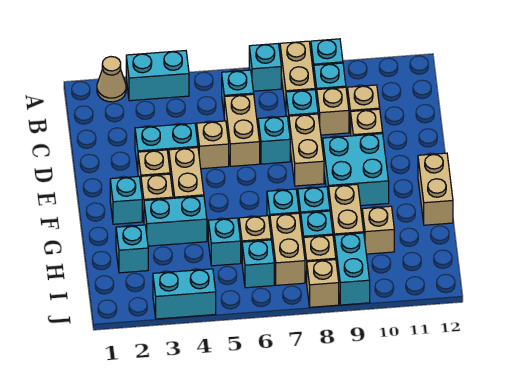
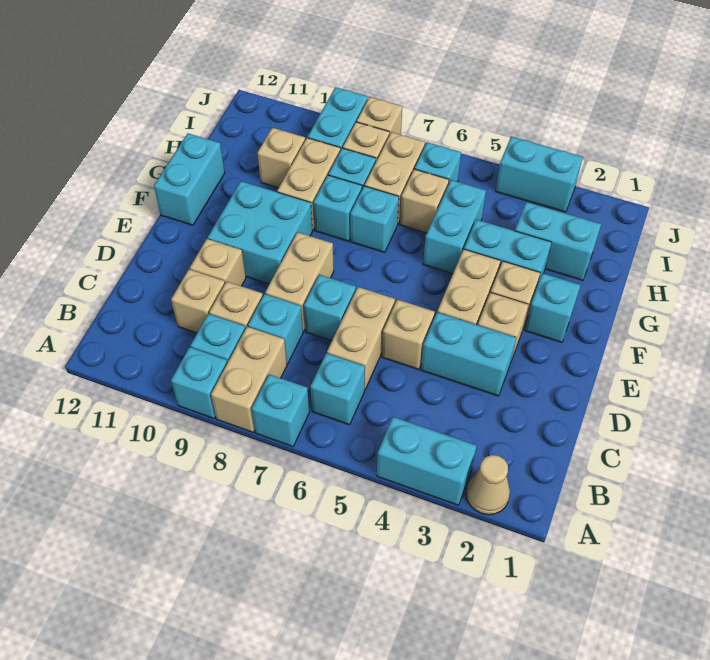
tan 1x2 brick [418,153,453,225] -> cyan 1x2 brick [154,133,225,225]
cyan 1x1 brick [116,225,148,273] -> cyan 1x2 brick [515,202,601,280]
cyan 1x1 brick [208,218,241,266] -> cyan 1x2 brick [423,180,486,274]

